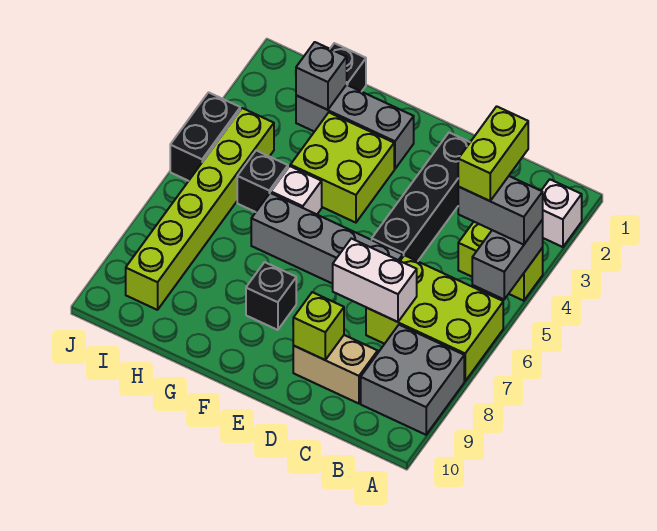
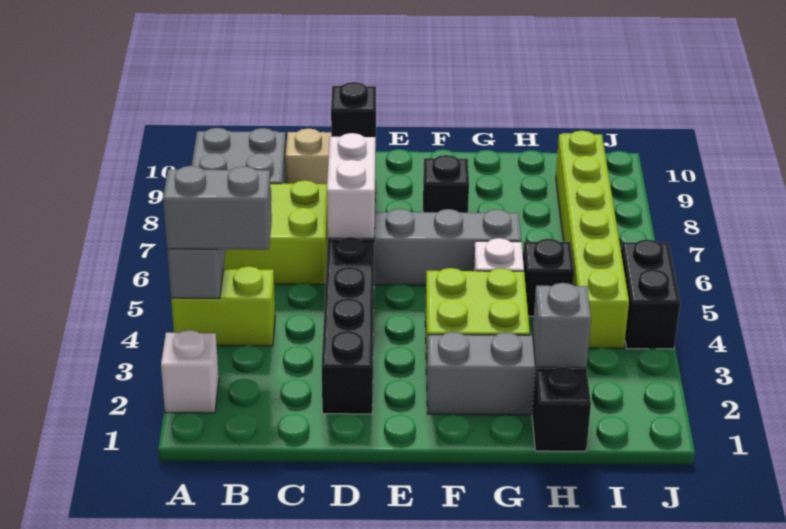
lime 1x2 brick [458,106,528,201] -> none
white 1x2 brick [333,239,417,322] -> white 1x2 brick turned to [327,133,375,239]
lime 1x1 brick [293,292,344,360] -> black 1x1 brick [331,82,376,156]

